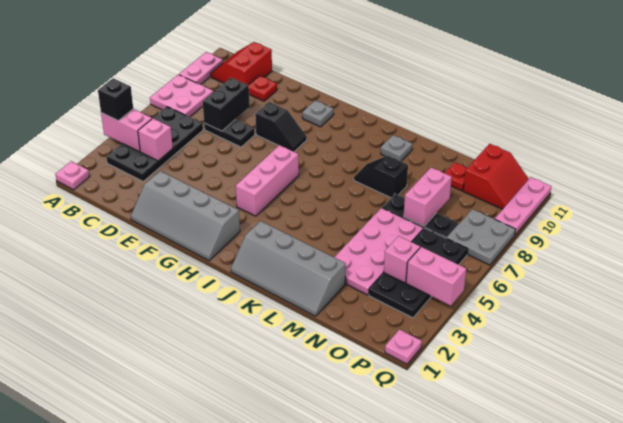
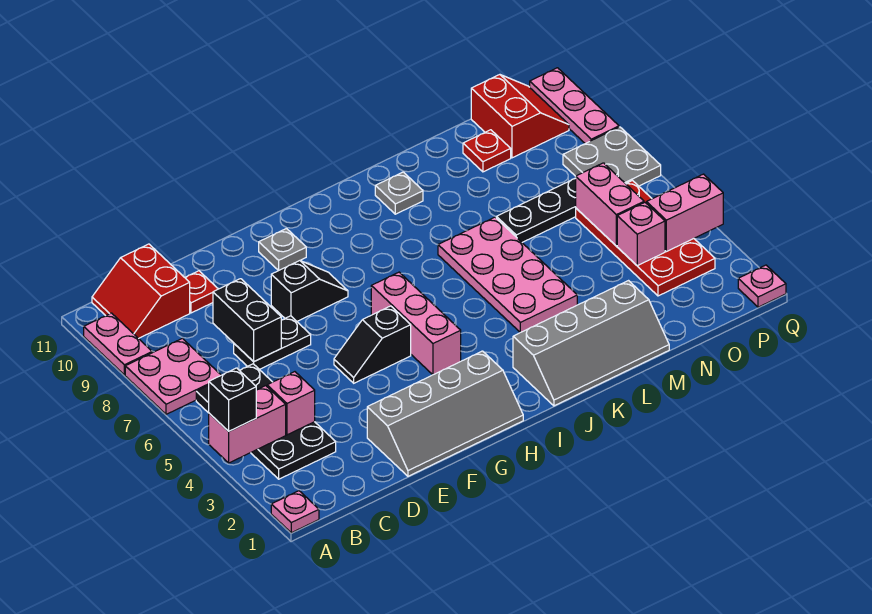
black 1x2 slope [354,156,408,198] -> black 1x2 slope moved to [334,306,411,383]
pink 2x4 plate [334,208,423,295] -> pink 2x4 plate moved to [438,217,577,332]
pink 1x2 brick [404,167,452,226] -> pink 1x2 brick moved to [576,163,644,246]
black 2x4 plate [369,228,468,318] -> red 2x4 plate [576,181,715,296]

